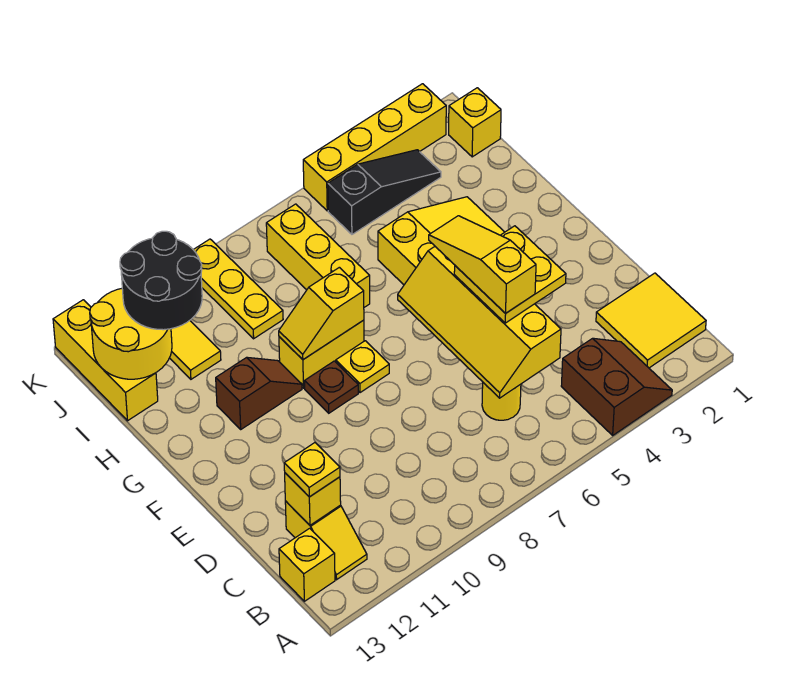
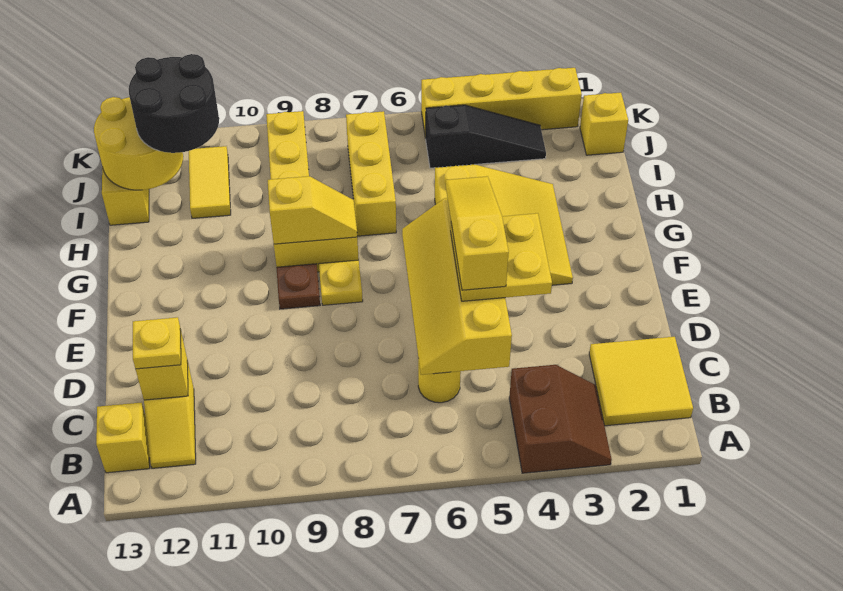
yellow 1x2 slope [279,267,364,360] -> yellow 1x2 slope turned to [268,176,357,244]
brown 1x2 slope [216,357,302,429] -> none

